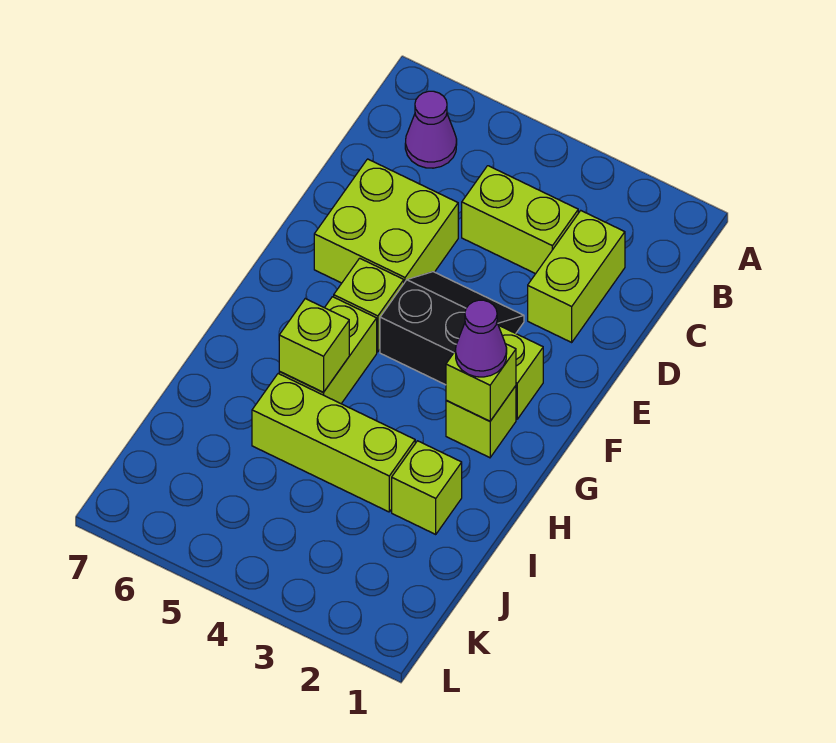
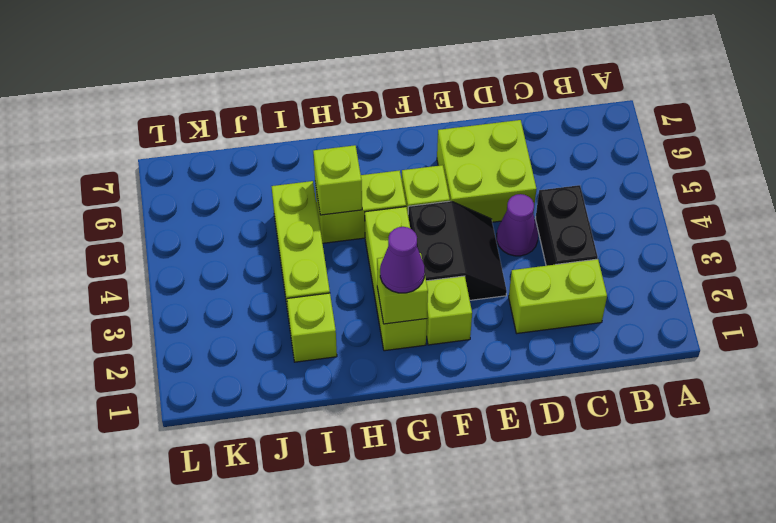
purple 1x1 cone [405,91,457,168] -> purple 1x1 cone moved to [497,194,538,256]
lime 1x2 brick [462,166,578,274] -> black 1x2 brick [535,185,598,266]
lime 1x1 brick [446,386,516,458] -> lime 1x3 brick [365,207,427,351]

